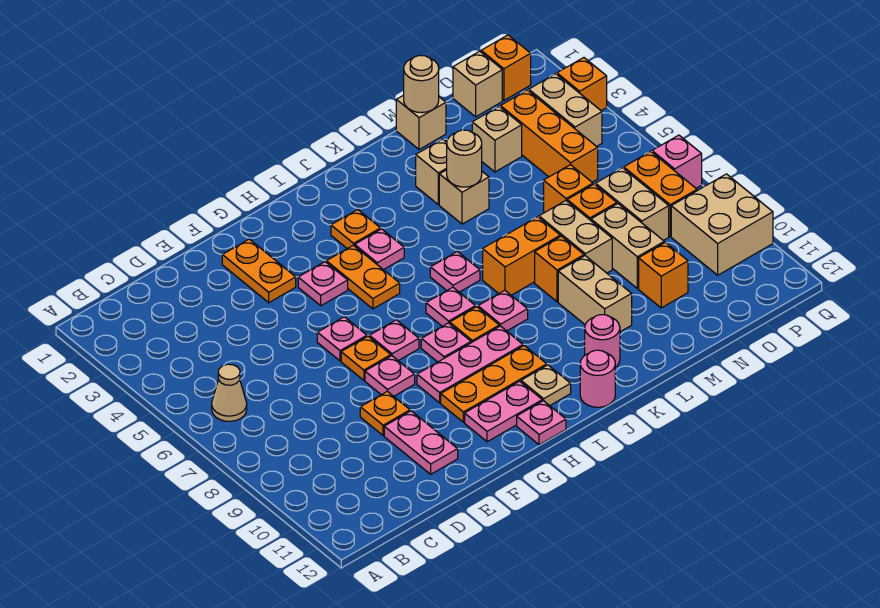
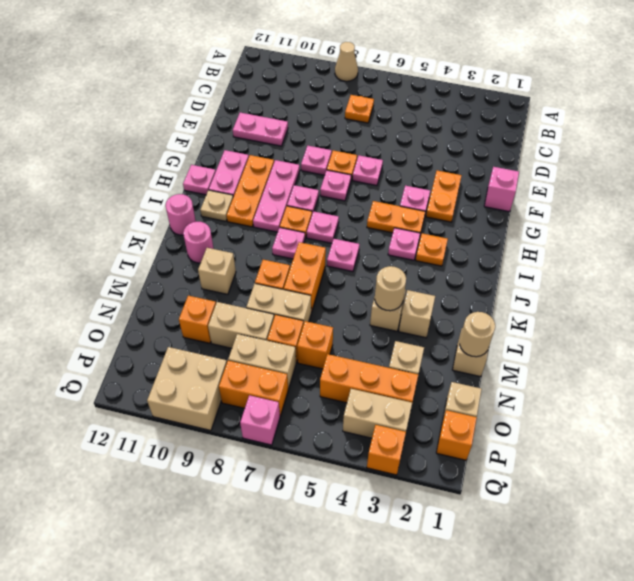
tan 1x1 cone [212,364,247,421] -> tan 1x1 cone moved to [335,42,358,81]
orange 1x1 plate [360,391,410,436] -> orange 1x1 plate moved to [345,95,374,123]
none -> pink 1x1 brick [484,167,519,212]
orange 1x2 plate [222,239,296,303] -> orange 1x2 plate turned to [426,171,462,222]
tan 1x2 brick [558,256,632,332] -> tan 1x1 brick [198,248,236,294]

